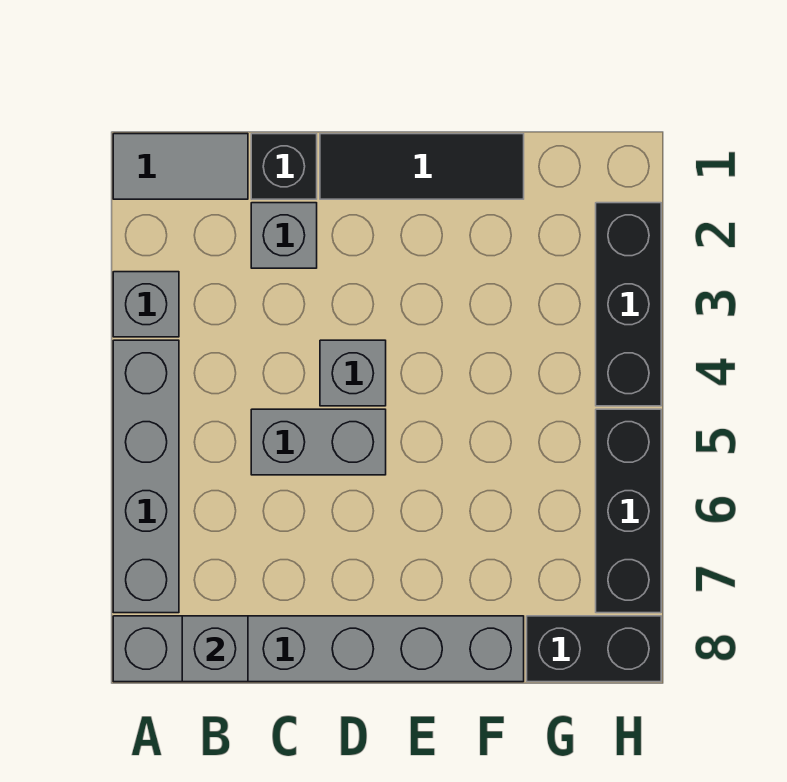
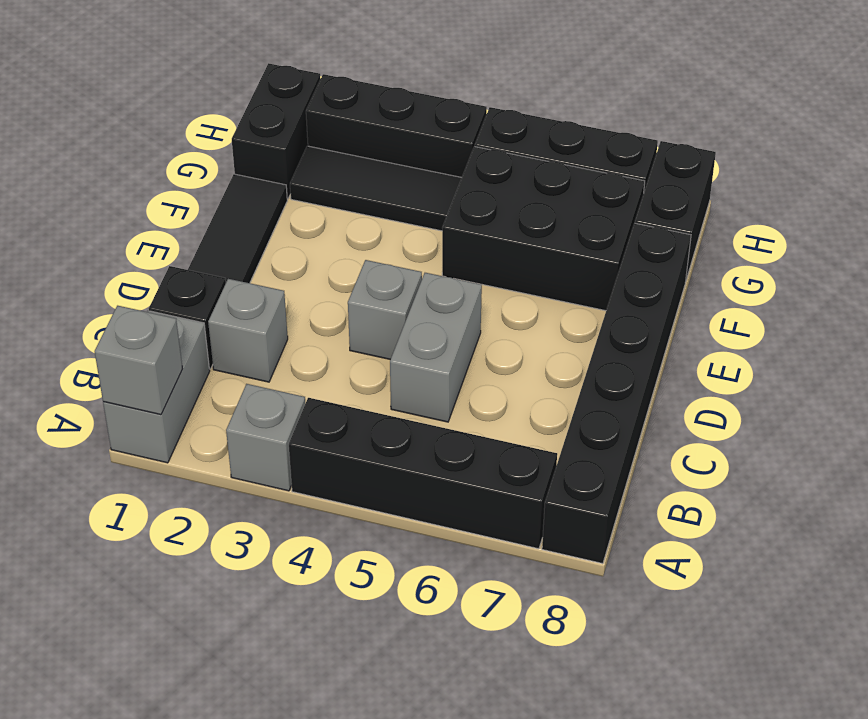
grey 1x2 tile [113,134,248,199] -> grey 1x2 brick [103,311,210,463]
grey 1x4 brick [113,340,179,613] -> black 1x4 brick [289,398,557,549]
grey 1x6 brick [113,616,524,682] -> black 1x6 brick [542,223,691,564]
grey 1x1 brick [182,616,248,682] -> grey 1x1 brick moved to [95,306,182,415]
none -> black 2x3 brick [442,147,645,311]
none -> black 1x2 brick [232,63,321,199]
none -> black 1x3 tile [290,146,462,231]

